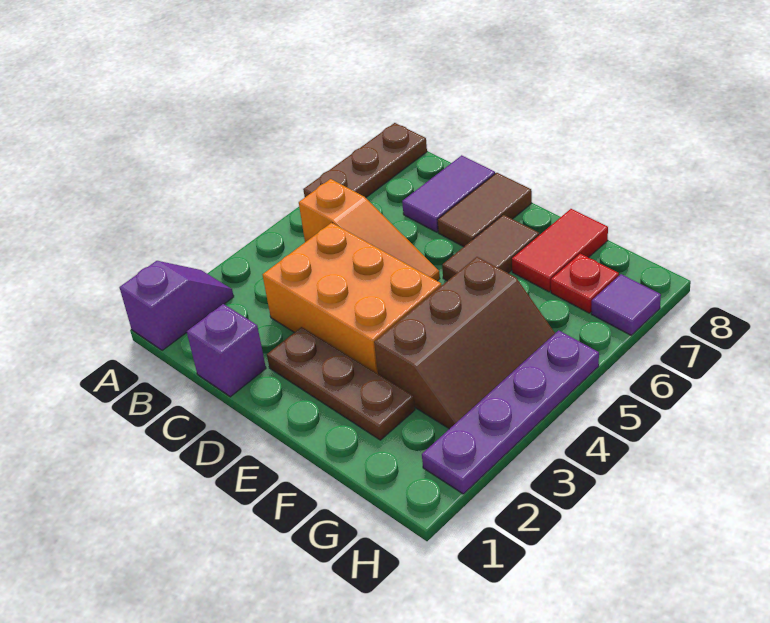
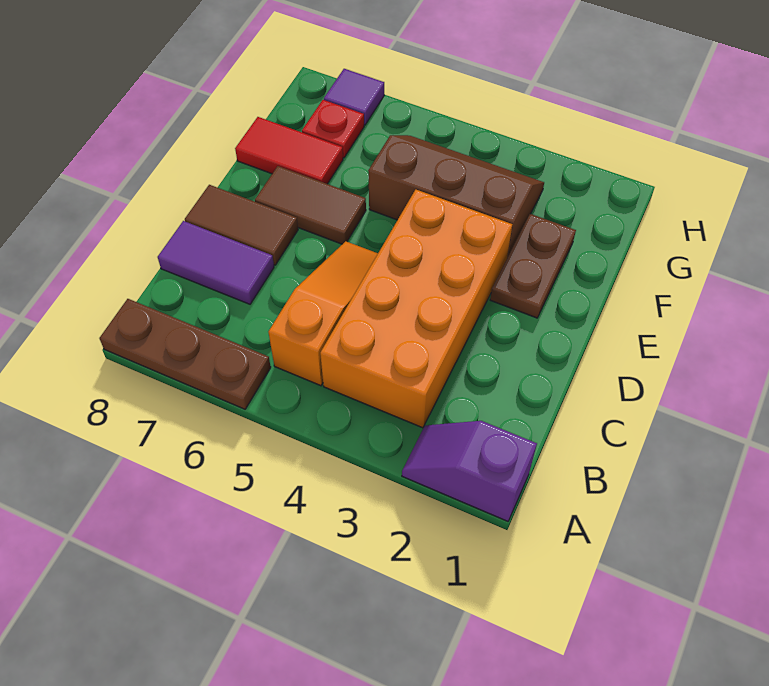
purple 1x1 brick [187,304,266,397] -> none
orange 2x3 brick [263,223,442,374] -> orange 2x4 brick [320,190,512,428]
brown 1x3 plate [267,327,415,440] -> brown 1x2 plate [490,214,576,318]
purple 1x4 plate [422,330,599,494] -> none

